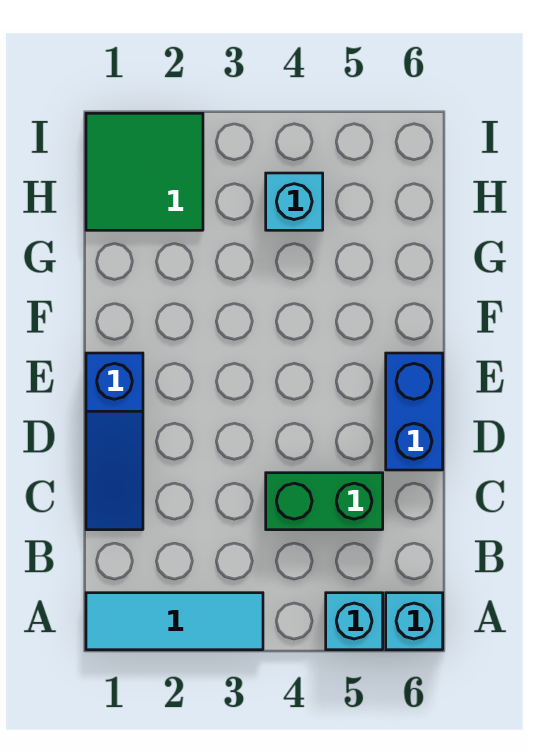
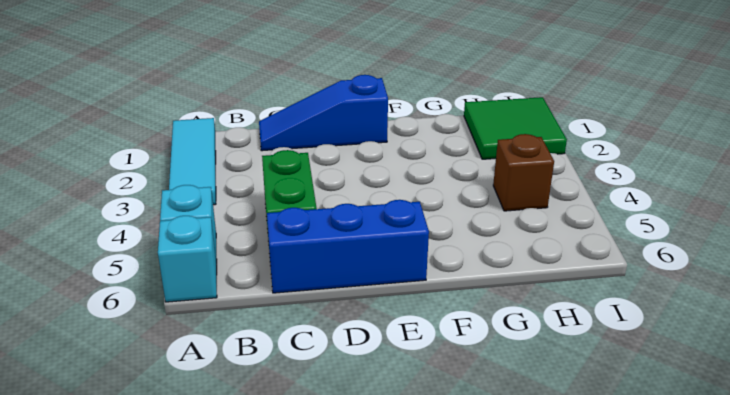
blue 1x2 brick [386,353,443,470] -> blue 1x3 brick [267,200,429,293]
cyan 1x1 brick [266,173,323,230] -> brown 1x1 brick [493,134,554,211]

